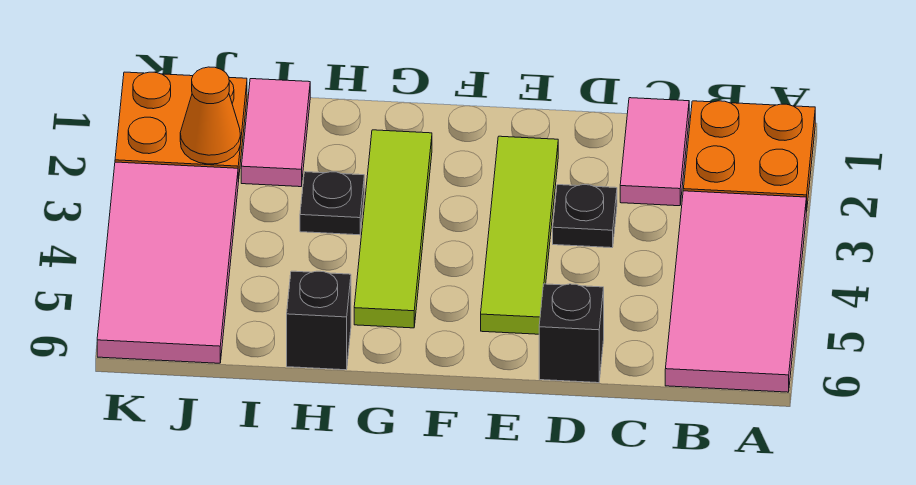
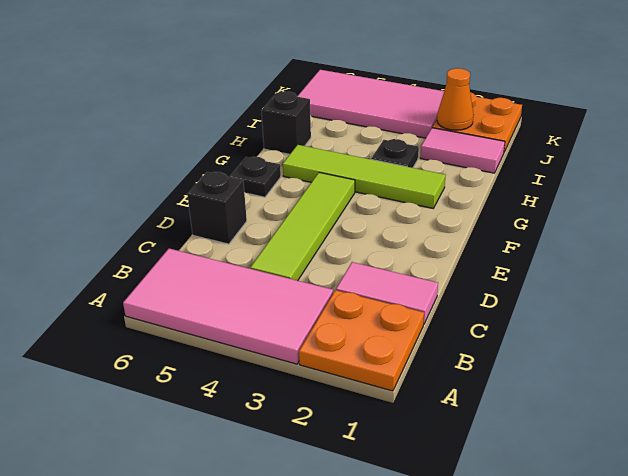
black 1x1 plate [553,185,617,248] -> black 1x1 plate moved to [229,157,281,197]
lime 1x4 tile [481,136,558,334] -> lime 1x4 tile turned to [250,173,355,281]

